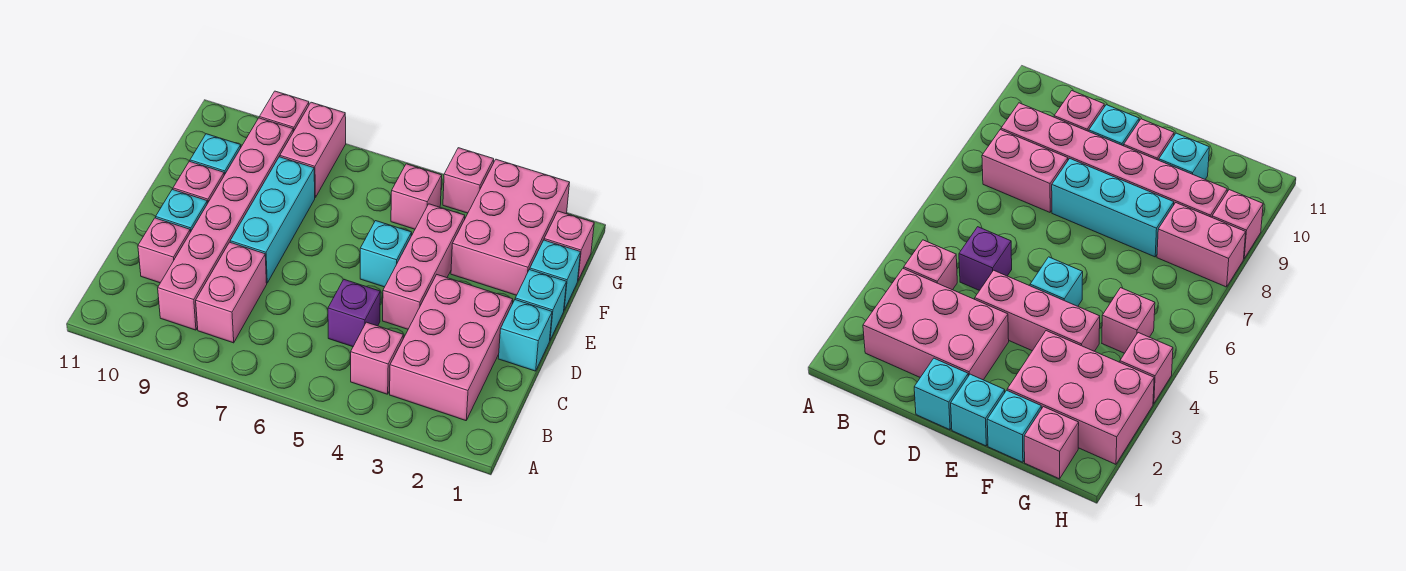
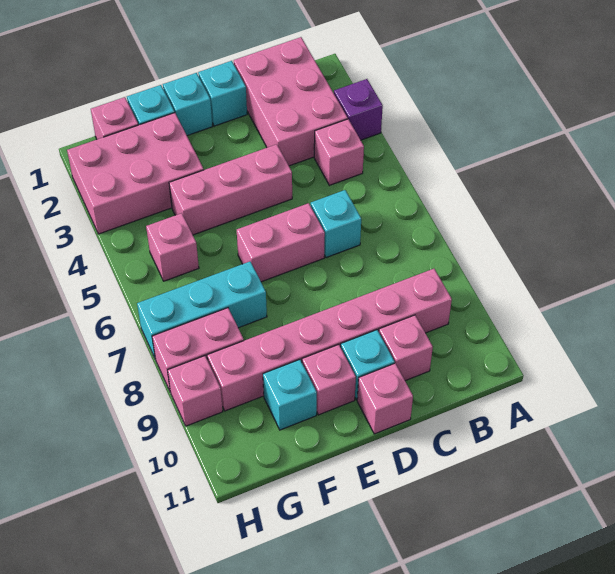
pink 2x3 brick [390,275,513,421] -> pink 2x3 brick turned to [234,37,348,166]
pink 1x2 brick [196,242,267,343] -> pink 1x2 brick moved to [237,203,325,282]
purple 1x1 brick [328,279,380,347] -> purple 1x1 brick moved to [334,79,383,140]
cyan 1x3 brick [230,157,315,283] -> cyan 1x3 brick moved to [137,262,267,359]
cyan 1x1 brick [360,221,412,287] -> cyan 1x1 brick moved to [311,190,361,258]
pink 1x1 brick [443,148,494,213] -> pink 1x1 brick moved to [357,363,413,434]

